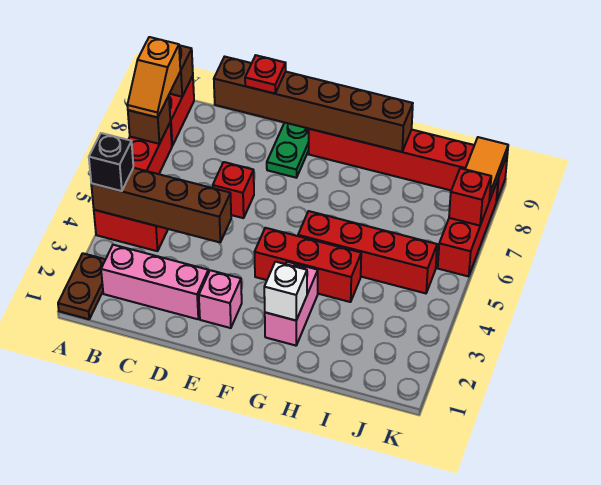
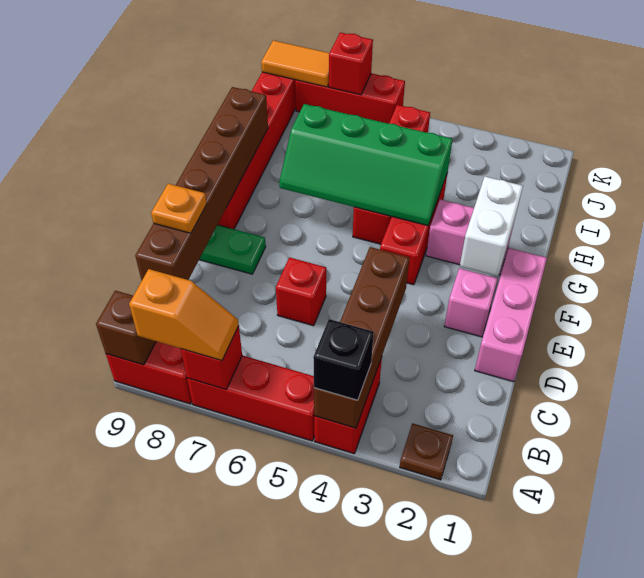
brown 1x2 plate [58,253,105,319] -> brown 1x1 plate [400,423,453,480]
brown 1x1 brick [128,96,170,144] -> red 1x1 brick [181,326,242,389]
pink 1x3 brick [101,245,208,319] -> pink 1x3 brick moved to [475,248,547,382]
red 1x1 plate [245,55,286,93] -> orange 1x1 plate [151,184,207,233]
white 1x1 brick [264,262,307,320] -> white 1x2 brick [460,177,523,276]
none -> green 2x4 slope [279,104,452,225]

